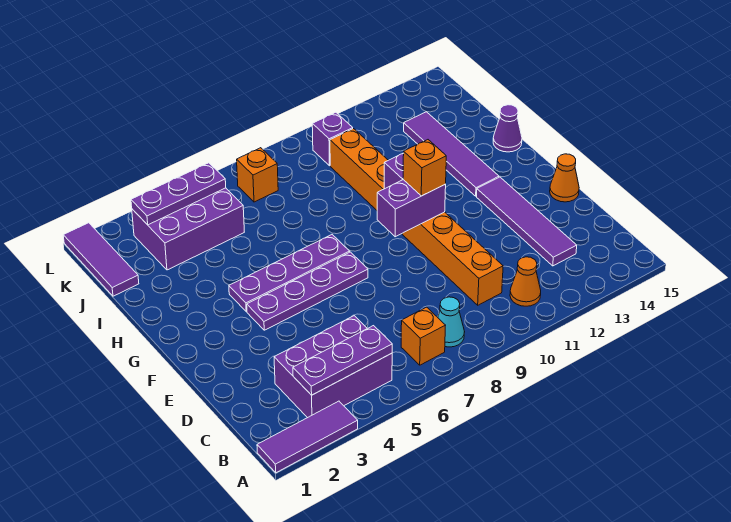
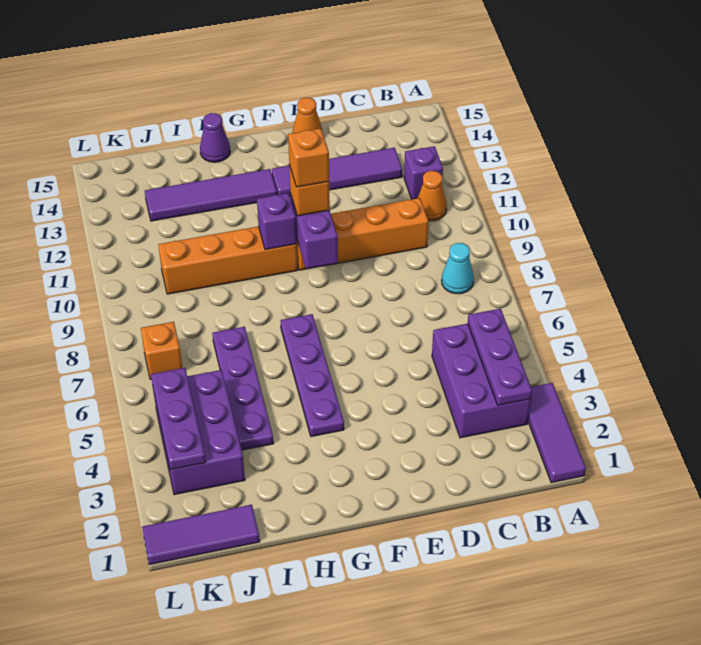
orange 1x1 brick [401,307,446,365] -> orange 1x1 brick moved to [288,128,329,187]
purple 1x4 plate [247,252,368,330] -> purple 1x4 plate moved to [212,327,273,450]
purple 1x1 brick [312,112,353,166] -> purple 1x1 brick moved to [404,146,443,199]

